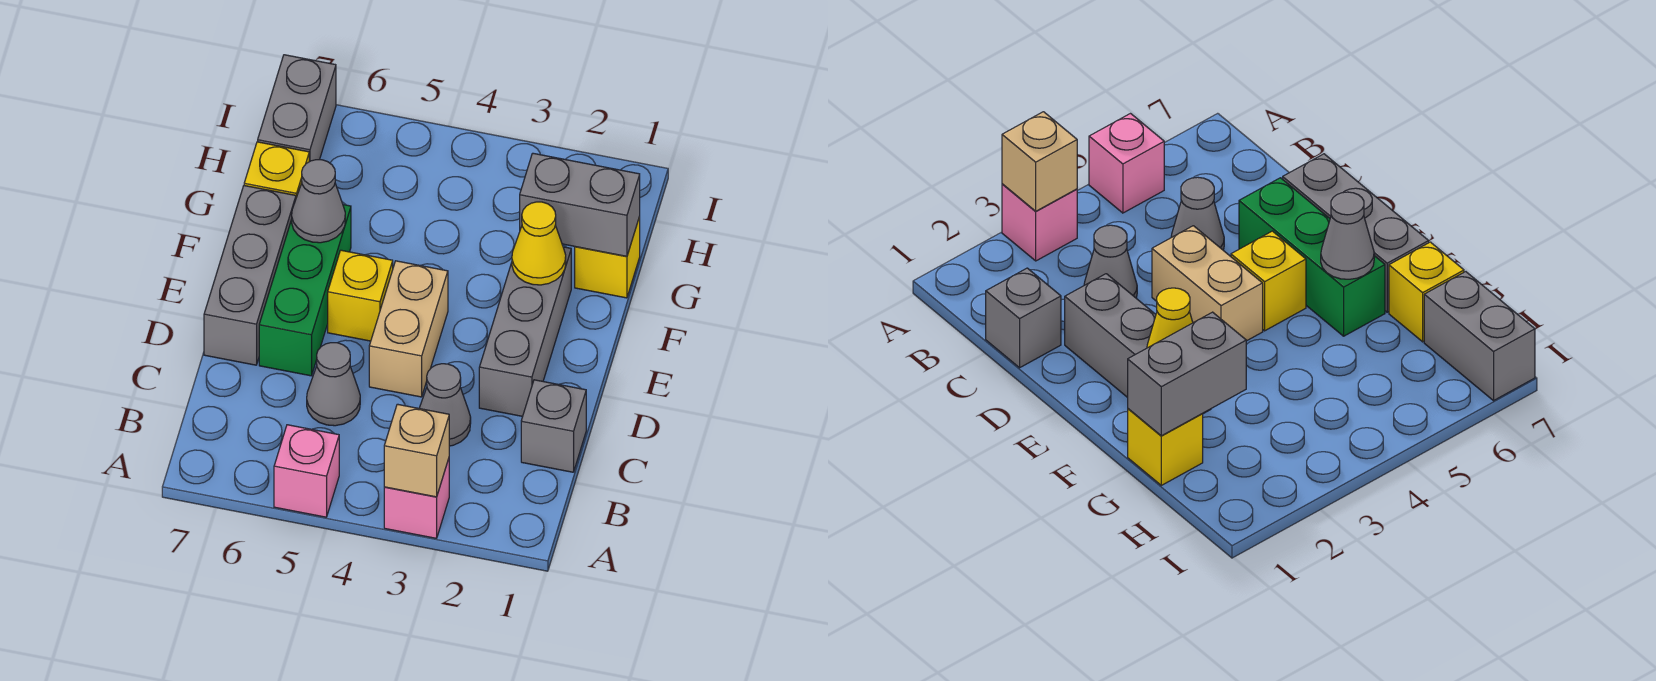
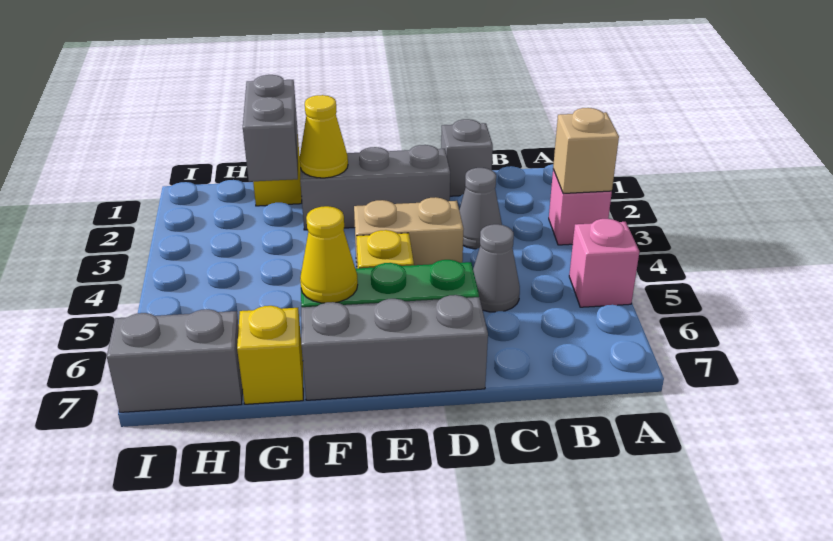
grey 1x1 cone [292,160,345,243] -> yellow 1x1 cone [300,206,358,303]

